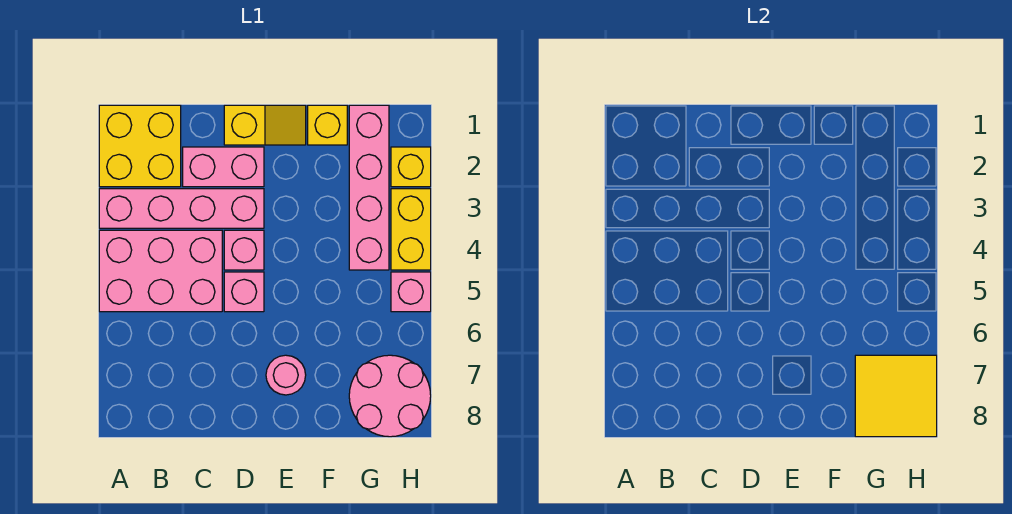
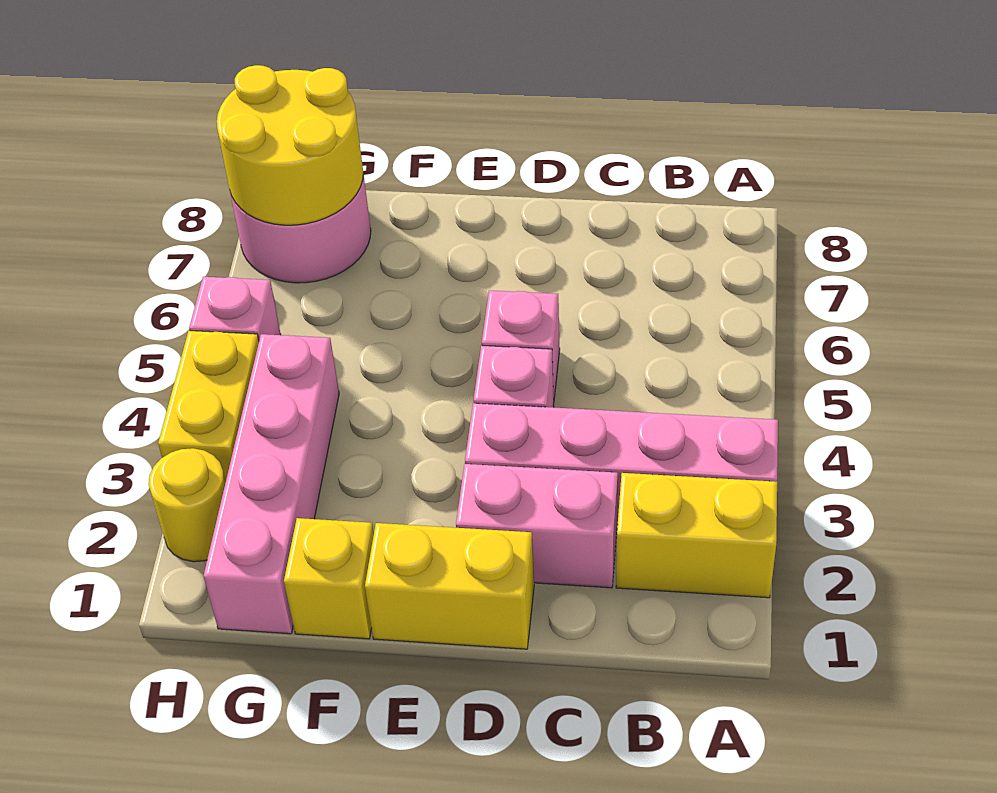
yellow 2x2 brick [99,105,181,187] -> yellow 1x2 brick [616,473,777,598]
pink 2x3 brick [99,230,222,312] -> none
yellow 1x2 slope [224,105,306,145] -> yellow 1x2 brick [365,523,534,649]
pink 1x1 round brick [266,355,306,395] -> none
yellow 2x2 tile [855,355,937,437] -> yellow 2x2 round brick [217,65,363,225]
yellow 1x1 brick [391,147,431,187] -> yellow 1x1 round brick [149,448,226,562]

